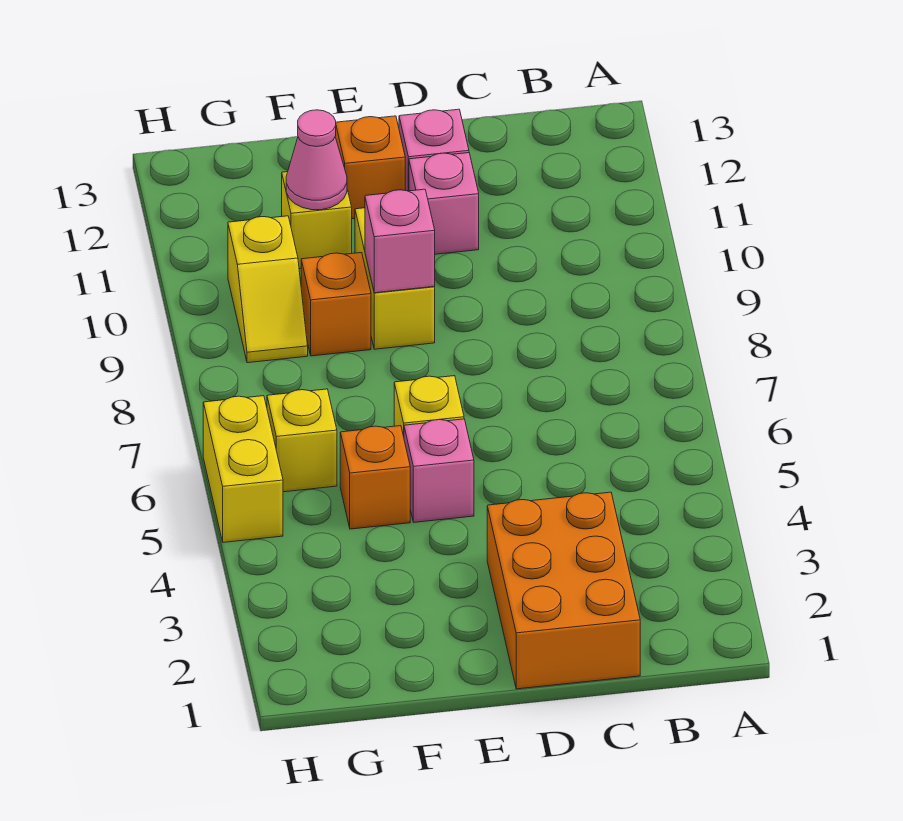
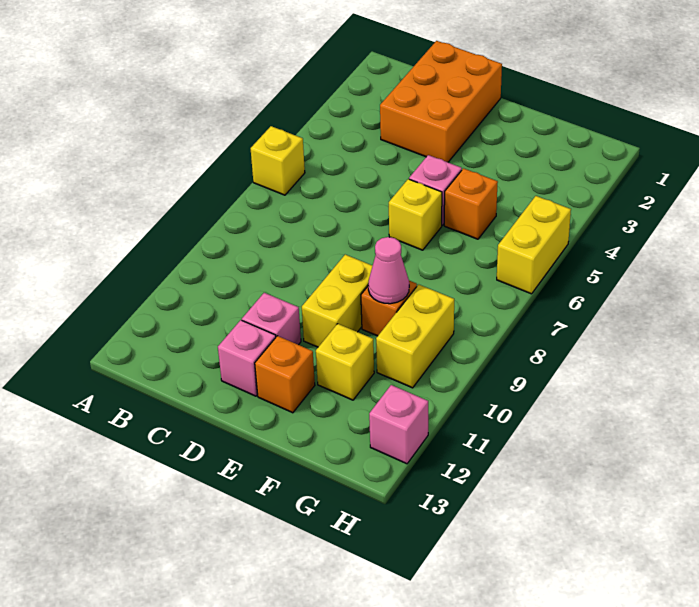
pink 1x1 brick [365,189,435,293] -> pink 1x1 brick moved to [369,385,428,464]
pink 1x1 cone [286,110,347,210] -> pink 1x1 cone moved to [368,237,409,304]
yellow 1x1 brick [267,389,337,492] -> yellow 1x1 brick moved to [251,126,305,195]
yellow 1x2 slope [228,216,308,363] -> yellow 1x2 brick [376,284,454,388]

